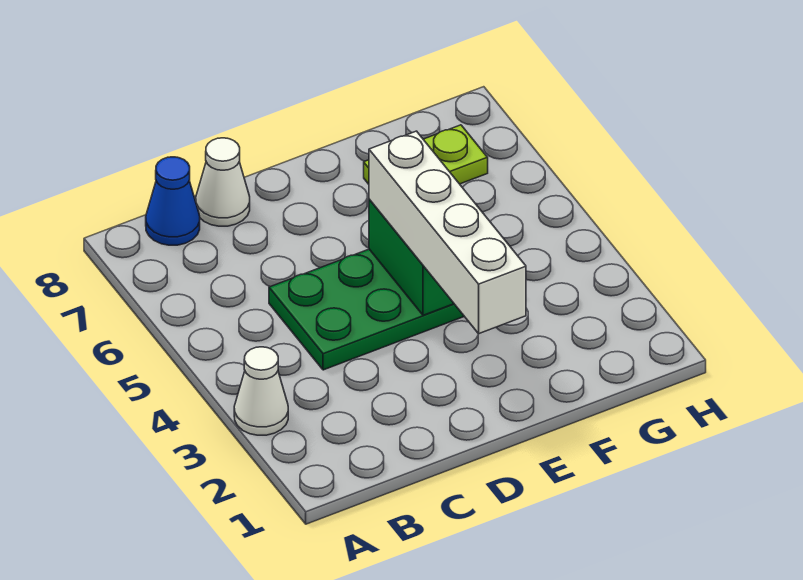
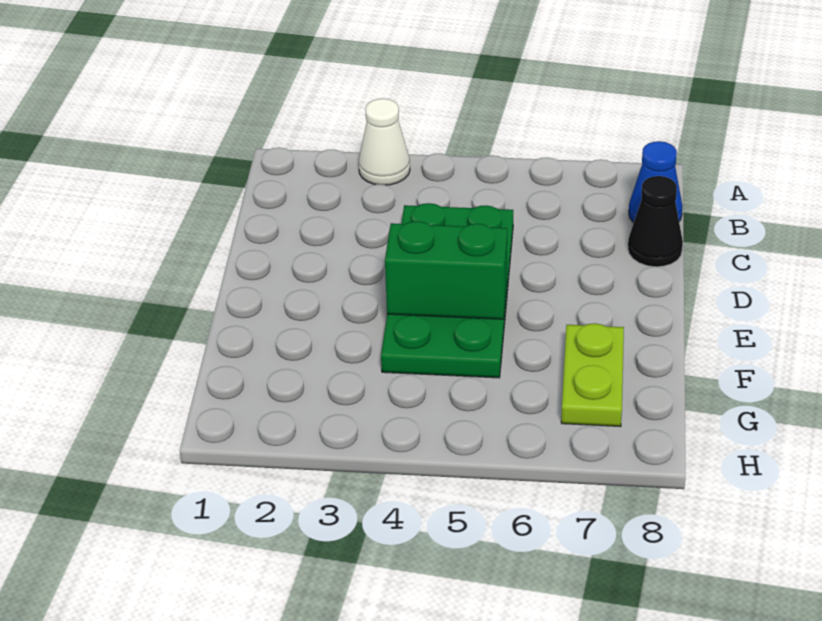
white 1x1 cone [196,138,250,226] -> black 1x1 cone [628,176,683,267]
white 1x4 brick [369,131,526,334] -> none

